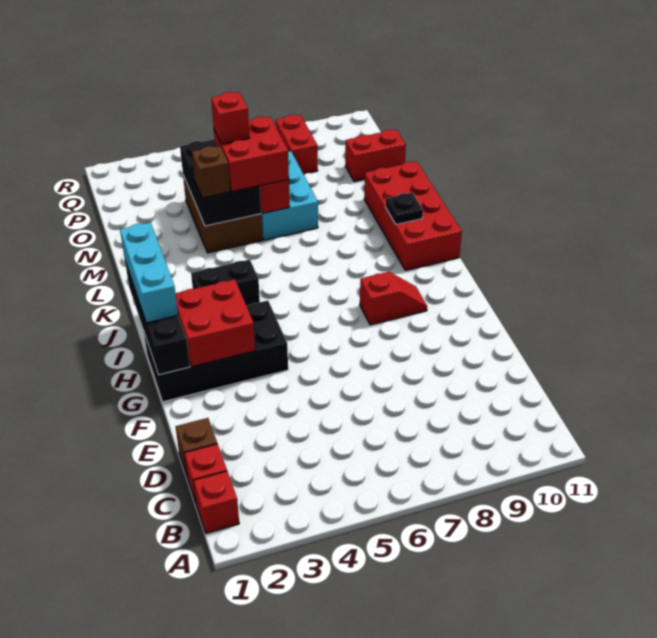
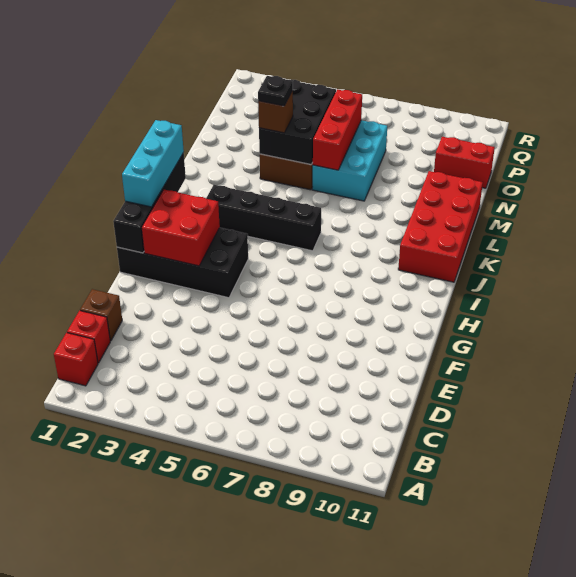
red 1x2 slope [360,272,427,325] -> none
black 1x2 brick [191,260,260,306] -> black 1x4 brick [206,185,321,251]
black 1x1 plate [385,193,423,225] -> black 1x1 plate moved to [258,76,293,106]
red 2x2 brick [214,117,289,191] -> none
red 1x1 brick [211,92,249,144] -> none
red 1x2 brick [276,115,318,174] -> none

